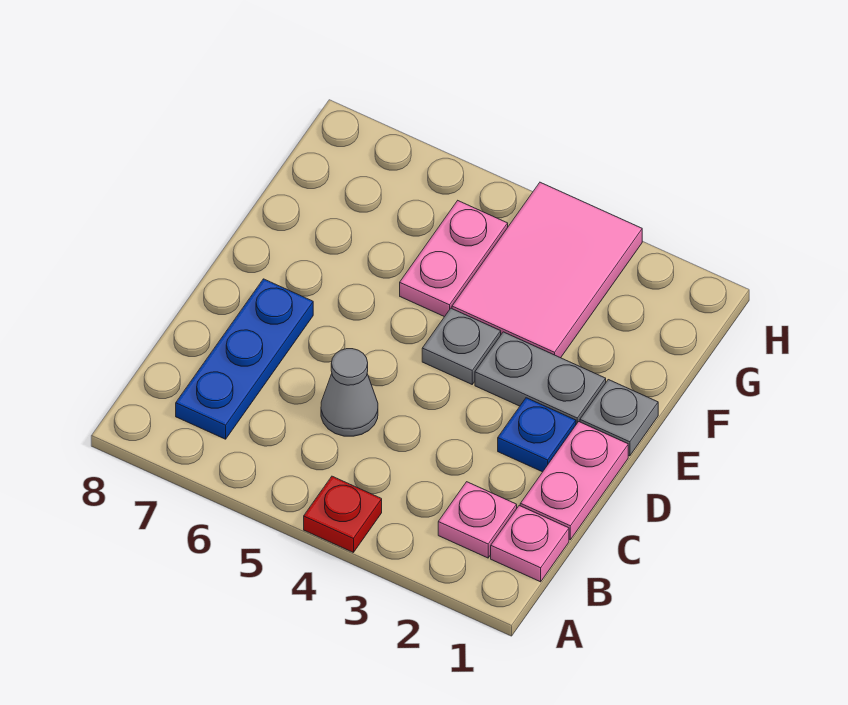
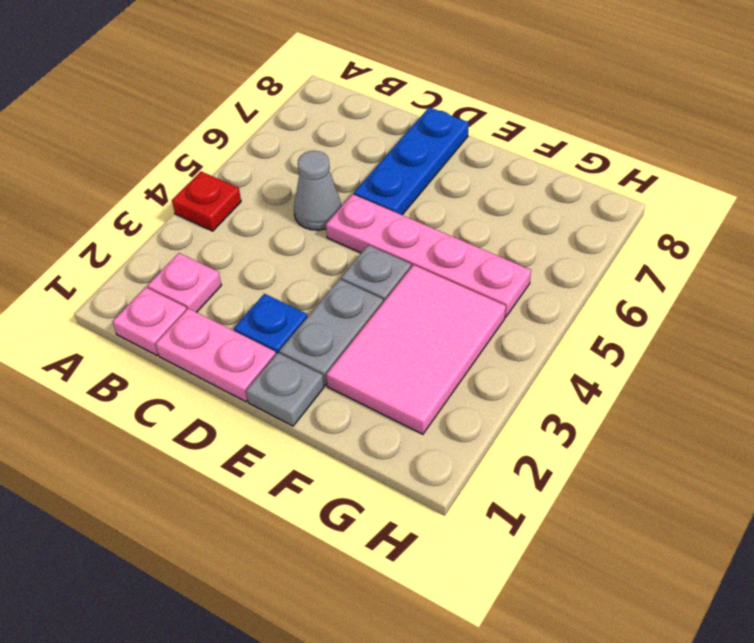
blue 1x3 plate [176,279,313,439] -> blue 1x3 plate turned to [354,107,469,215]
pink 2x3 tile [452,182,642,358] -> pink 2x3 tile turned to [326,265,506,434]
pink 1x2 plate [400,201,508,317] -> pink 1x4 plate [326,194,531,317]

